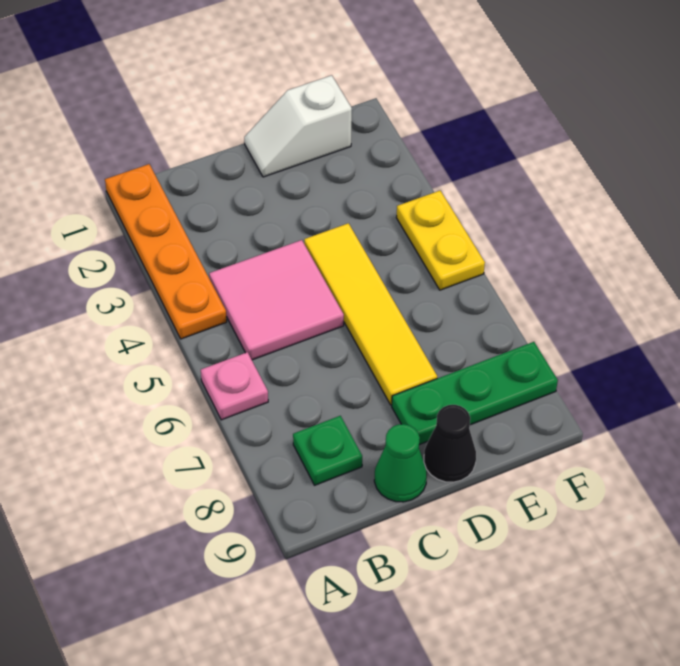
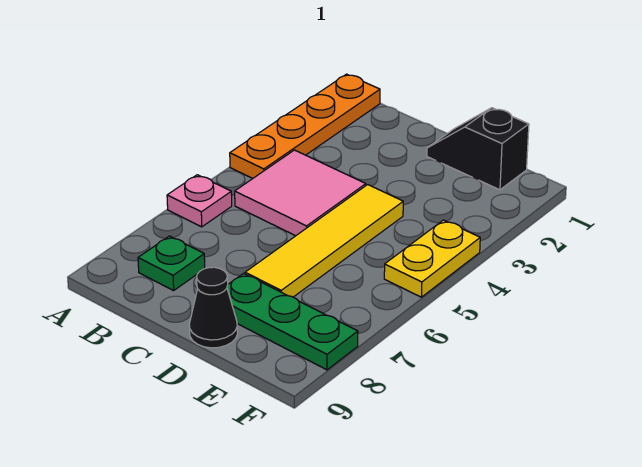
green 1x1 cone [374,424,427,502] -> none
white 1x2 slope [244,75,352,177] -> black 1x2 slope [427,108,529,190]

